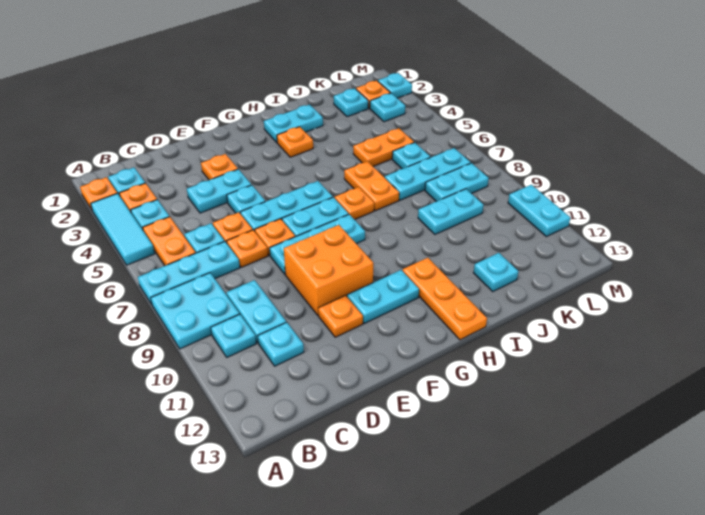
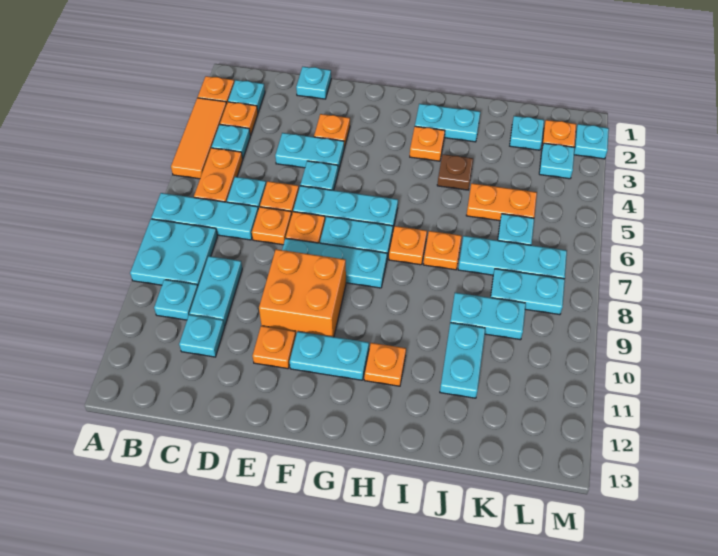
cyan 1x3 tile [91,193,155,265] -> orange 1x3 tile [171,98,227,179]
orange 1x3 plate [403,258,487,340] -> orange 1x1 plate [364,343,406,386]
none -> brown 1x1 plate [437,154,473,190]
orange 1x2 plate [344,161,399,211] -> orange 1x1 plate [423,231,462,270]
cyan 1x1 plate [474,253,518,291] -> cyan 1x1 plate moved to [296,67,331,99]
cyan 1x2 plate [508,185,570,237] -> cyan 1x2 plate moved to [440,323,485,398]

